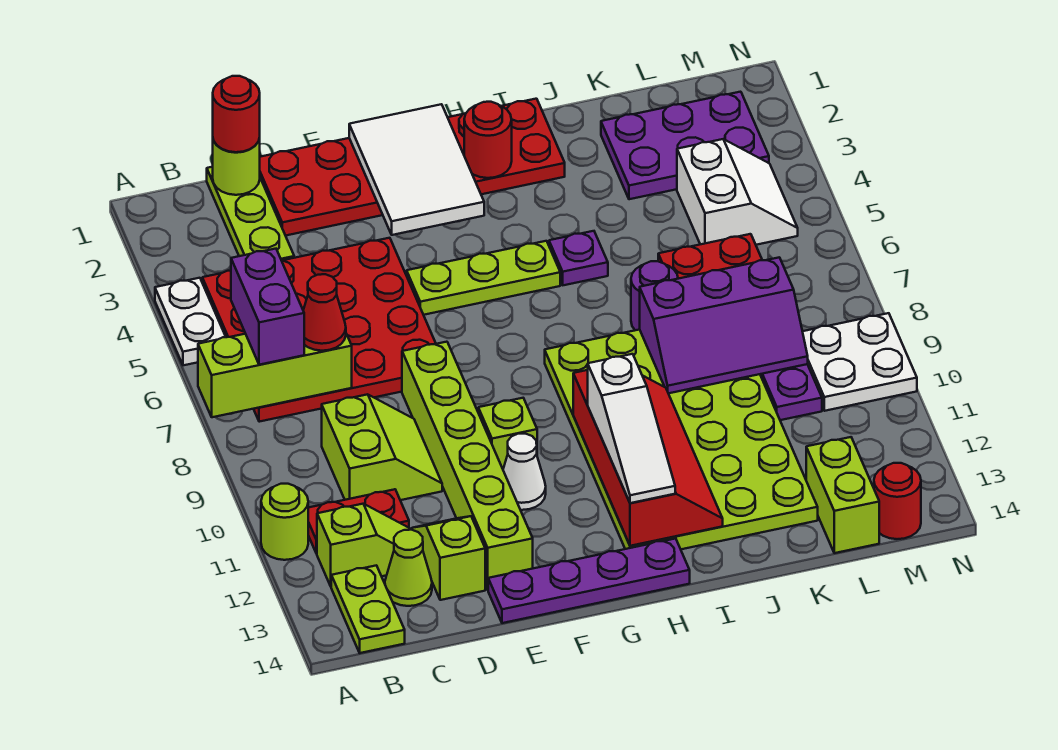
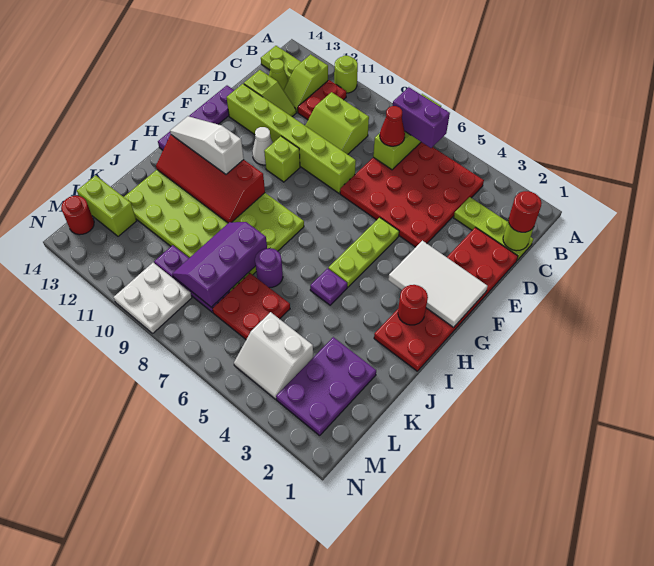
white 1x2 plate [155,278,226,365] -> none

